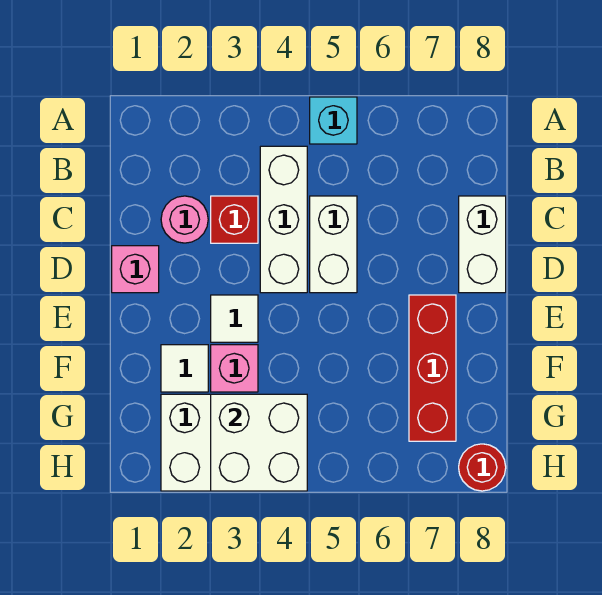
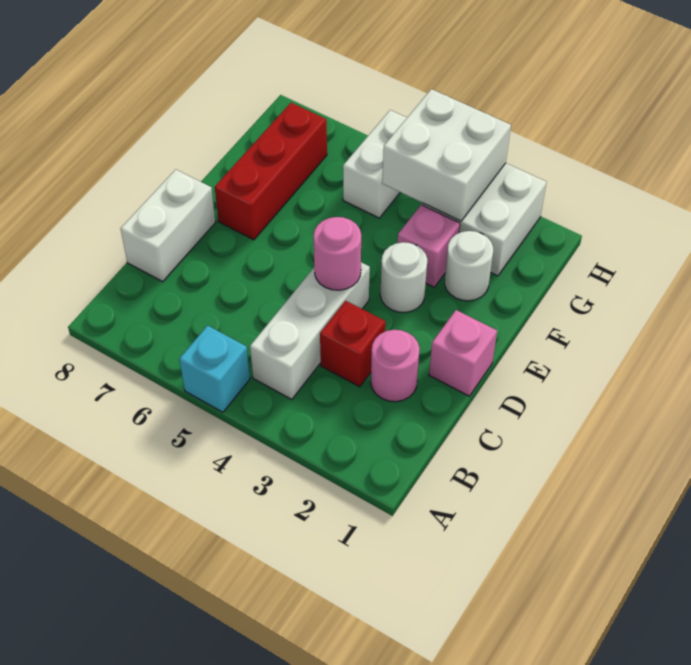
white 1x2 brick [310,196,357,293] -> white 1x2 brick moved to [343,110,407,218]
none -> pink 1x1 round brick [313,217,361,290]
white 1x1 tile [211,295,258,342] -> white 1x1 round brick [380,242,427,313]
white 1x1 tile [161,345,208,392] -> white 1x1 round brick [445,231,493,301]
red 1x1 round brick [459,444,506,491] -> none

